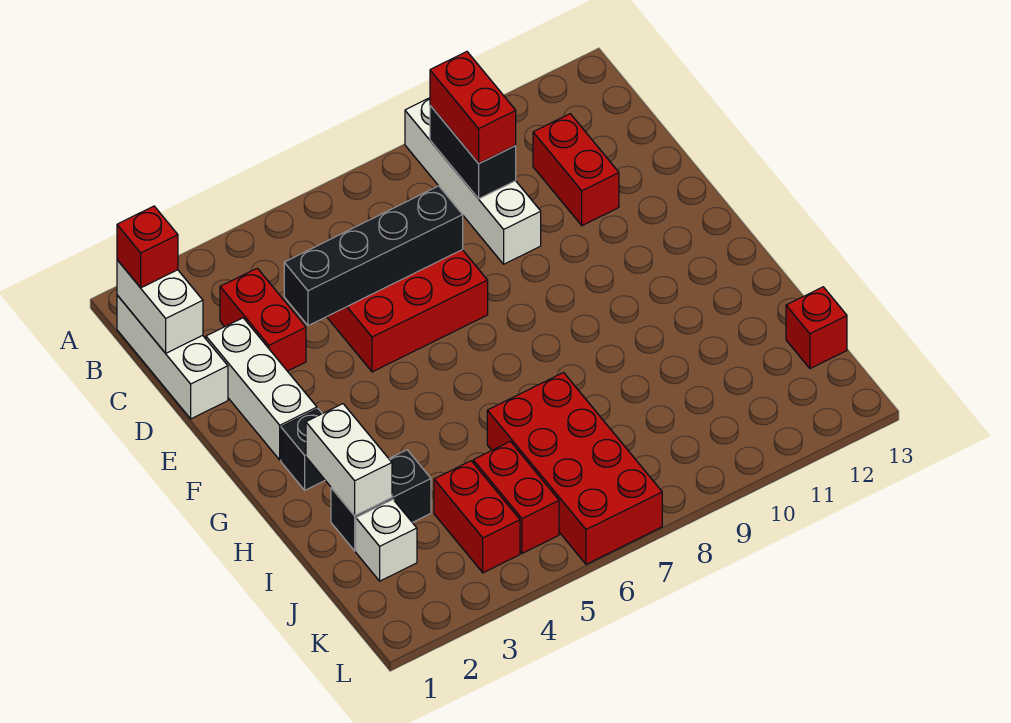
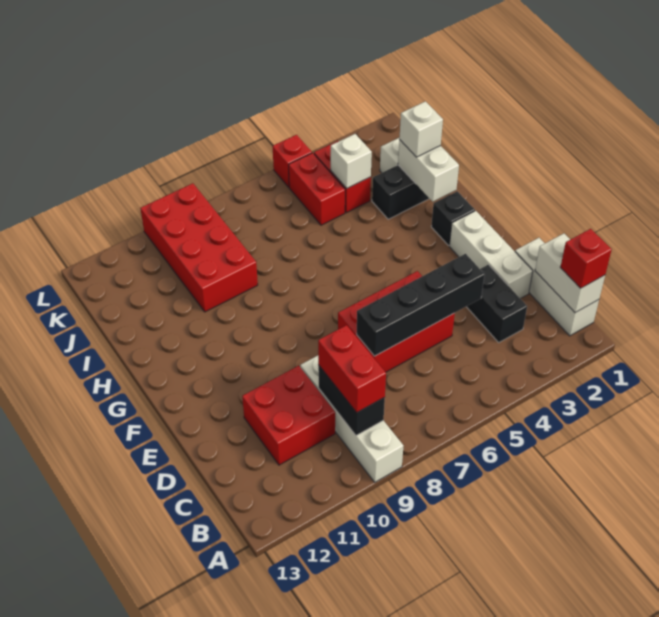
red 1x2 brick [220,268,306,371] -> black 1x2 brick [466,265,527,342]
red 1x2 brick [533,114,619,226] -> red 2x2 brick [242,366,335,465]
none -> white 1x1 brick [399,101,443,157]
red 2x4 brick [487,373,662,564] -> red 2x4 brick moved to [140,183,258,312]
none -> white 1x1 brick [331,134,372,188]
red 1x1 brick [786,287,847,369] -> red 1x1 brick moved to [273,135,312,187]

